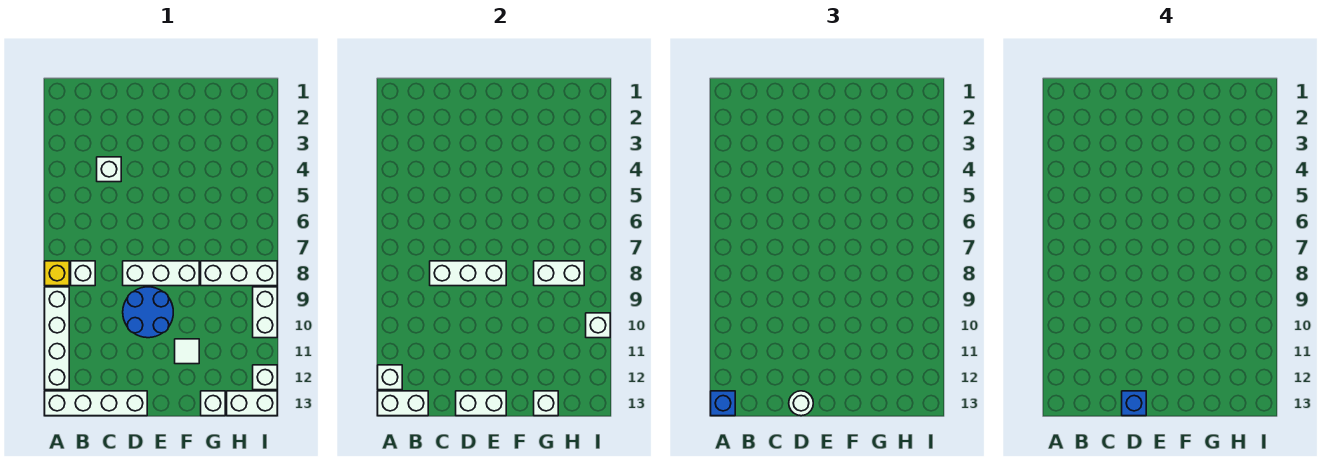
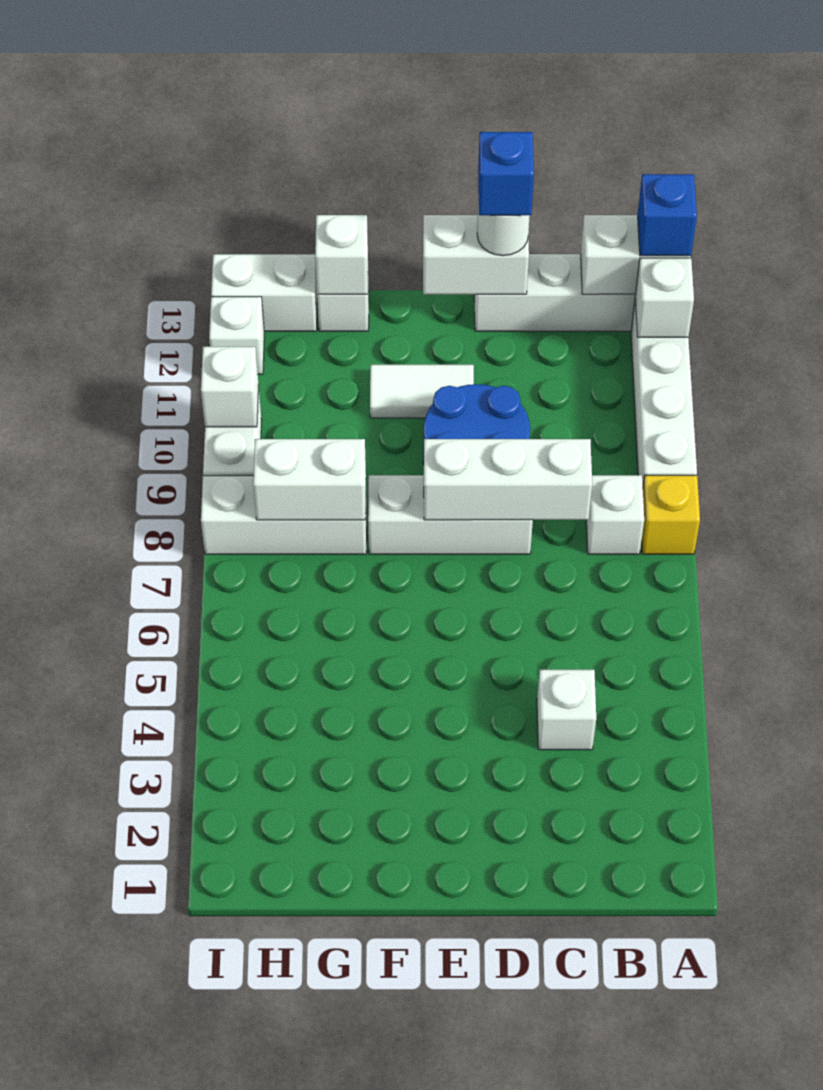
white 1x1 tile [175,339,199,364] -> white 1x2 tile [370,365,474,418]

